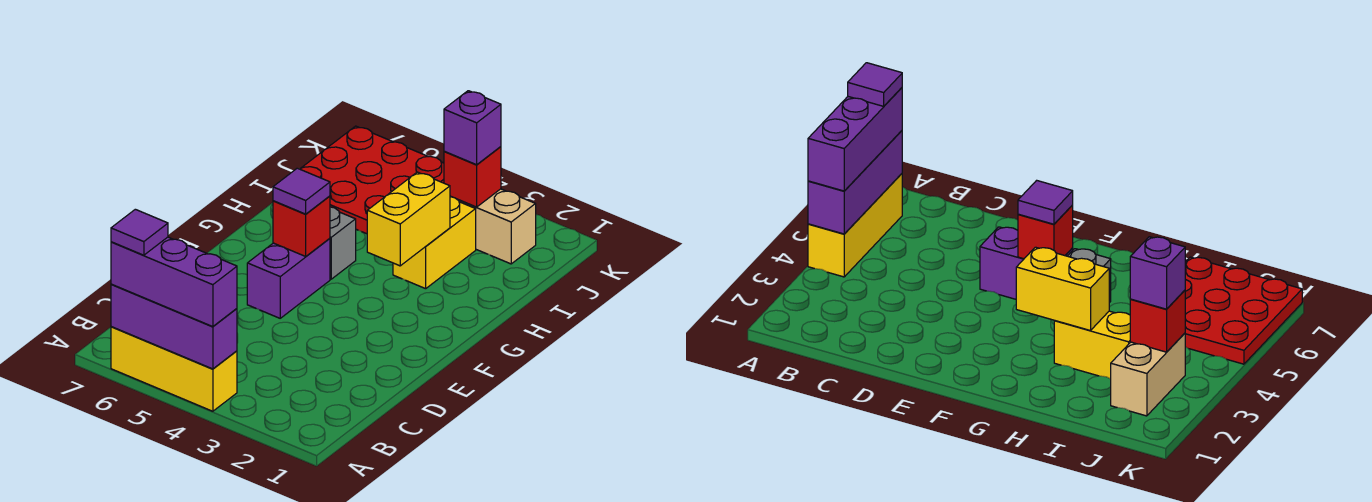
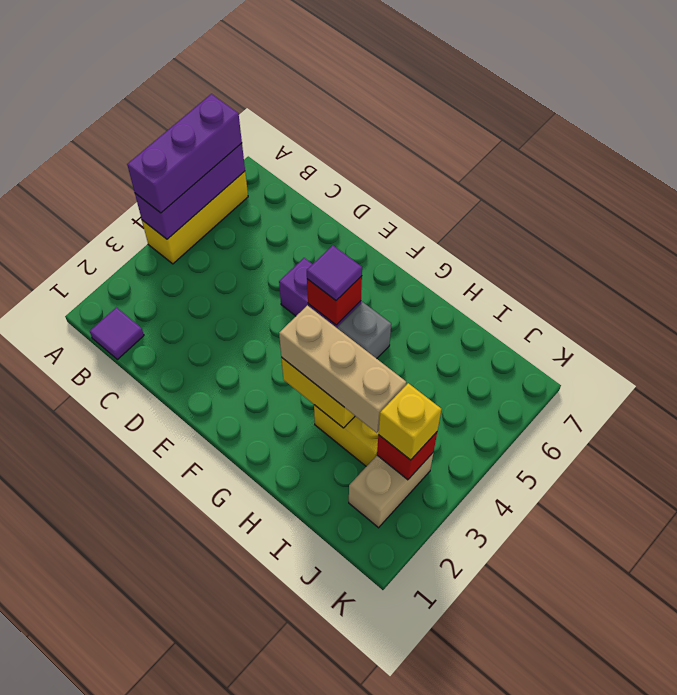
purple 1x1 tile [111,209,168,255] -> purple 1x1 tile moved to [90,307,144,360]
none -> tan 1x3 brick [279,305,406,433]
red 3x3 plate [300,126,444,234] -> none
purple 1x1 brick [444,91,501,165] -> yellow 1x1 brick [379,383,441,460]

